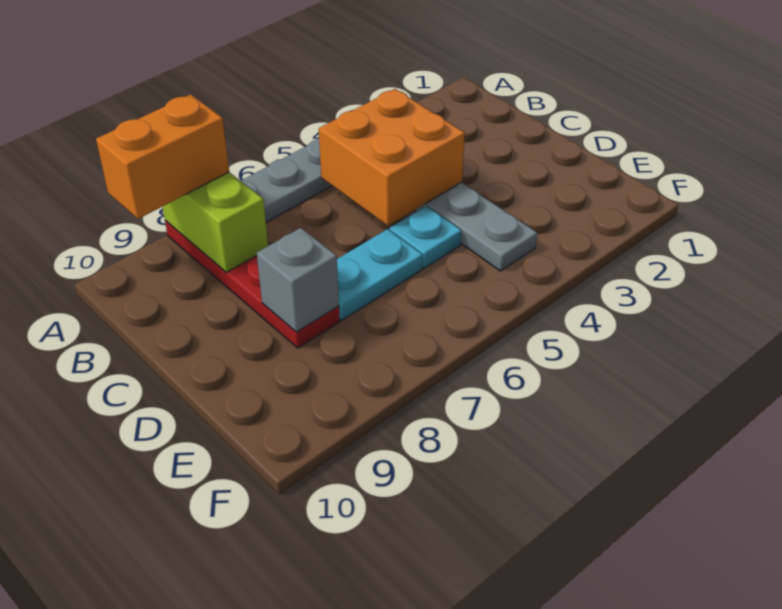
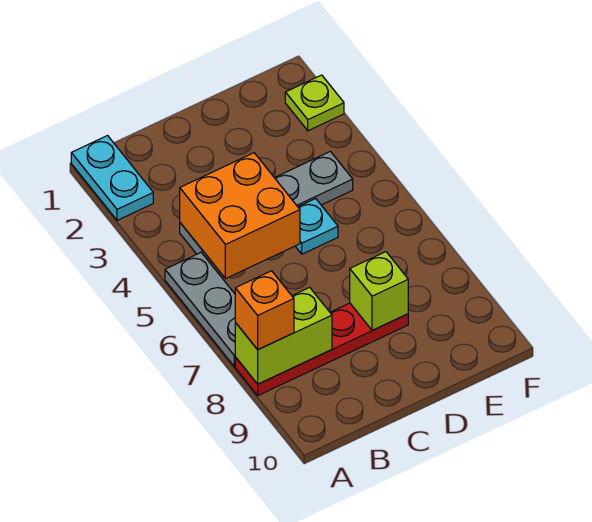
orange 1x2 brick [96,94,229,219] -> orange 1x1 brick [235,271,294,350]
cyan 1x2 plate [337,229,423,320] -> cyan 1x2 plate moved to [71,136,153,220]
grey 1x1 brick [257,228,339,332] -> lime 1x1 brick [350,252,408,330]
none -> lime 1x1 plate [285,75,344,131]

